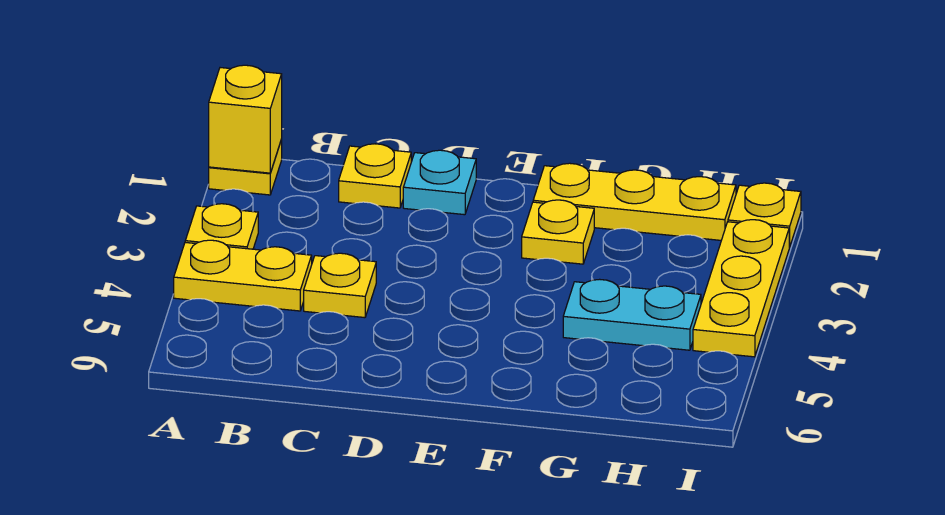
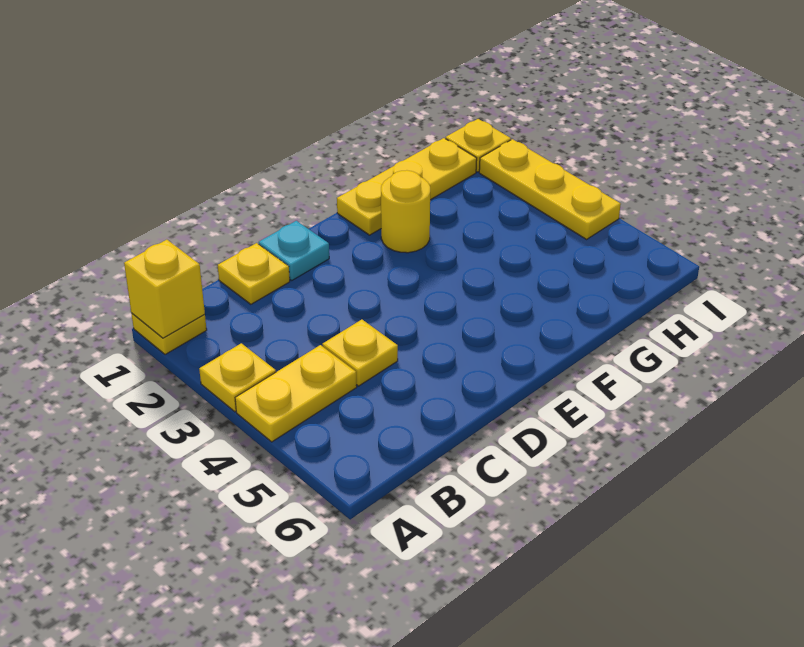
yellow 1x1 plate [522,200,594,264] -> yellow 1x1 round brick [381,170,430,253]
cyan 1x2 plate [563,279,701,350] -> none

